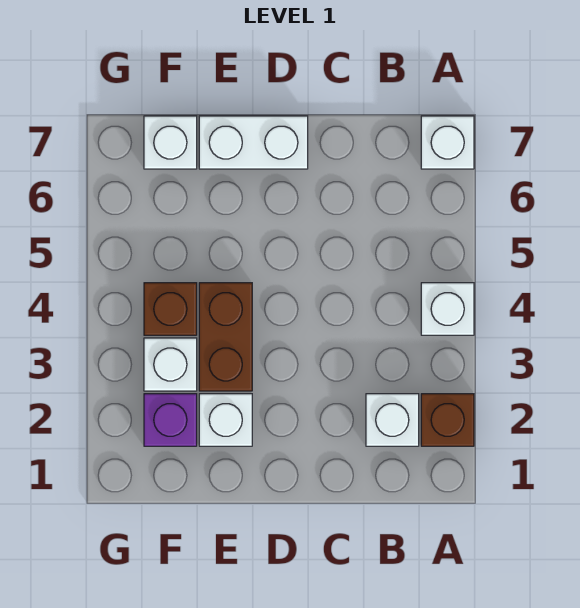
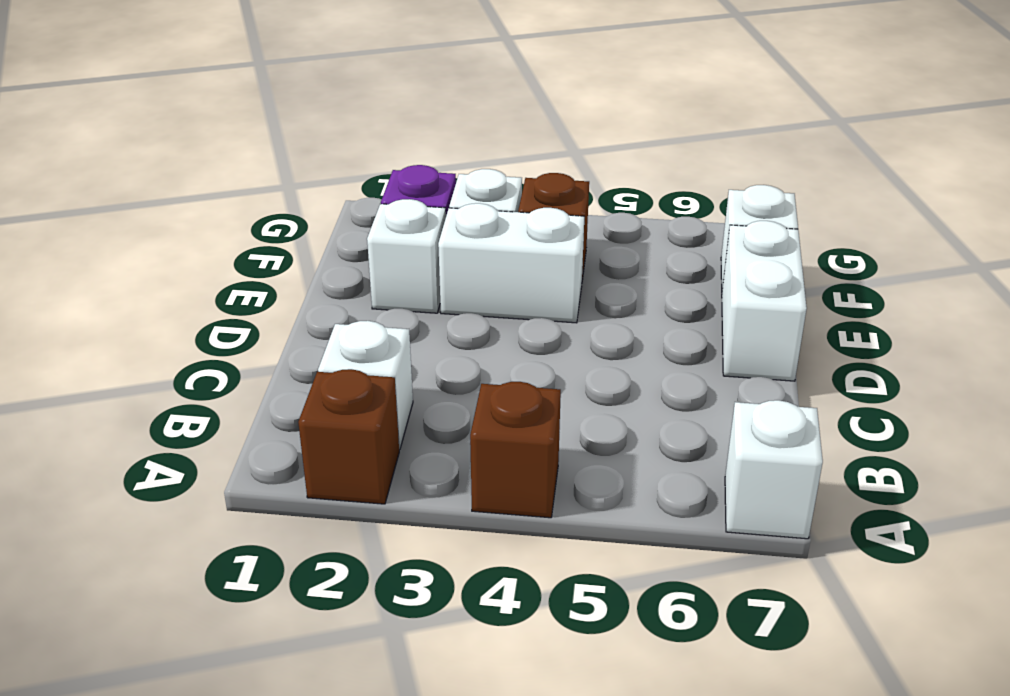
white 1x1 brick [421,283,474,335] -> brown 1x1 brick [470,382,561,518]
brown 1x2 brick [199,283,252,391] -> white 1x2 brick [438,203,584,323]

